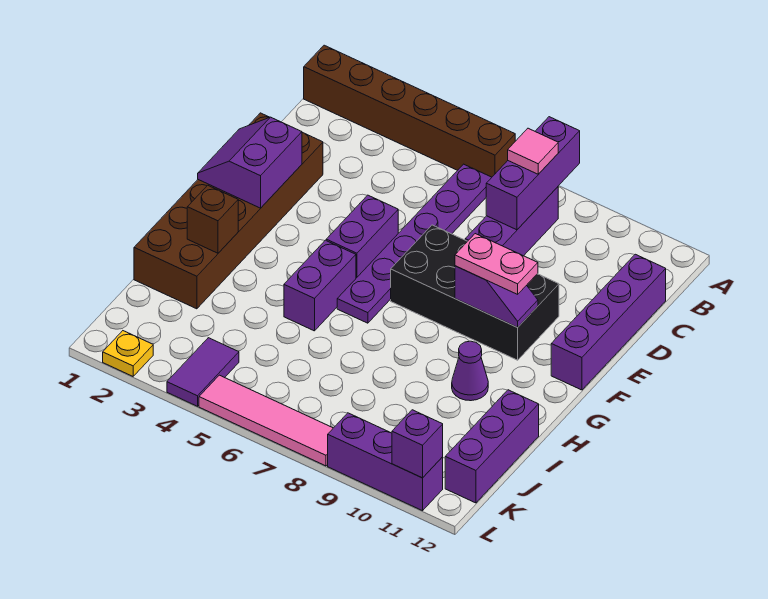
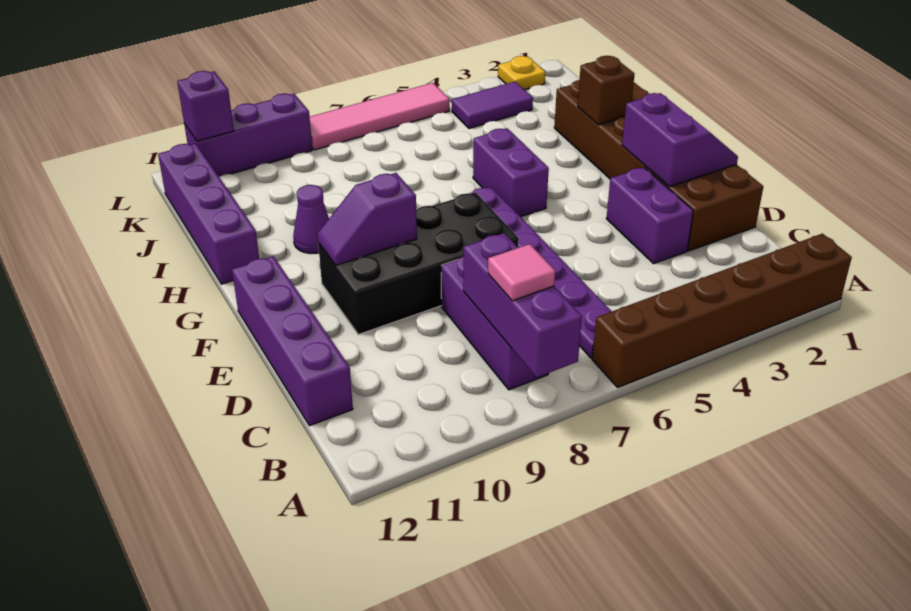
purple 1x2 brick [326,195,398,278] -> purple 1x2 brick moved to [606,167,693,264]
pink 1x2 plate [455,234,538,294] -> none
purple 1x3 brick [445,390,539,503] -> purple 1x4 brick [158,143,259,284]
purple 1x2 tile [167,338,239,406] -> purple 1x2 tile turned to [452,82,533,129]

